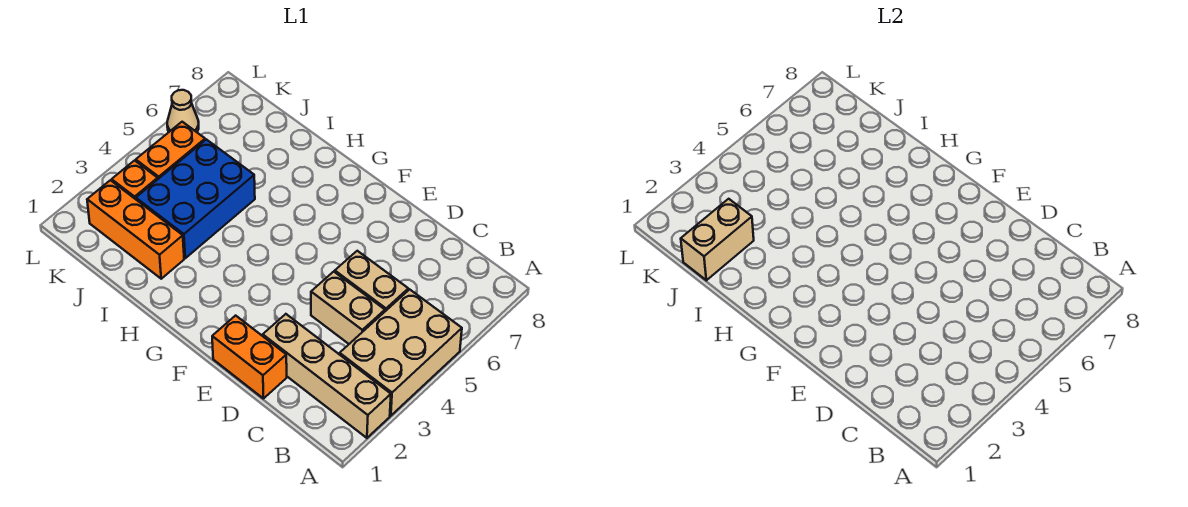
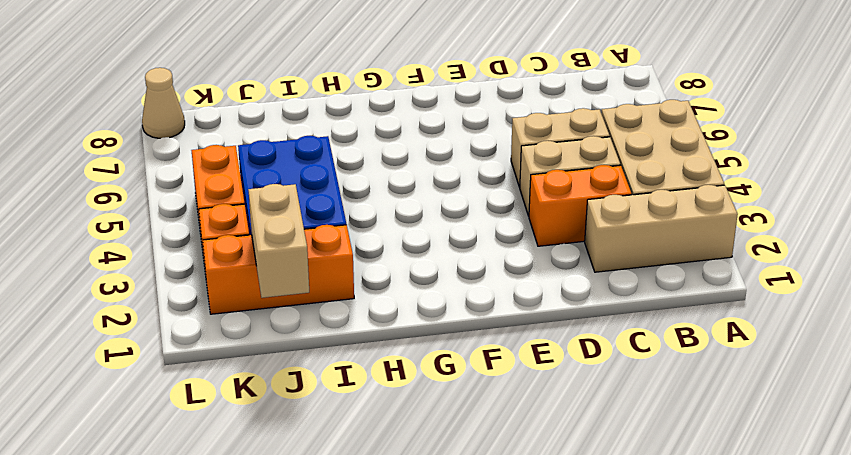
tan 1x4 brick [263,314,391,438] -> tan 1x3 brick [585,185,738,272]
orange 1x2 brick [212,316,287,398] -> orange 1x2 brick moved to [529,165,632,246]
tan 1x1 cone [167,90,199,132] -> tan 1x1 cone moved to [142,68,185,138]

